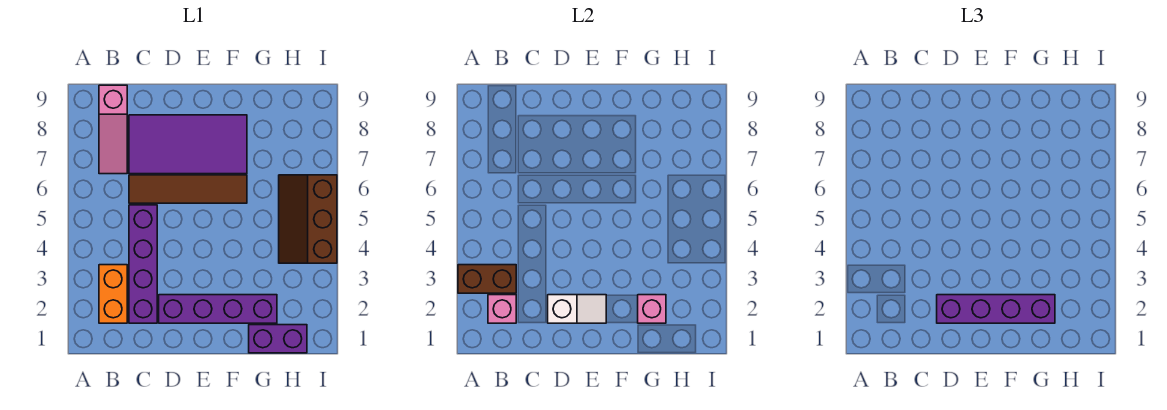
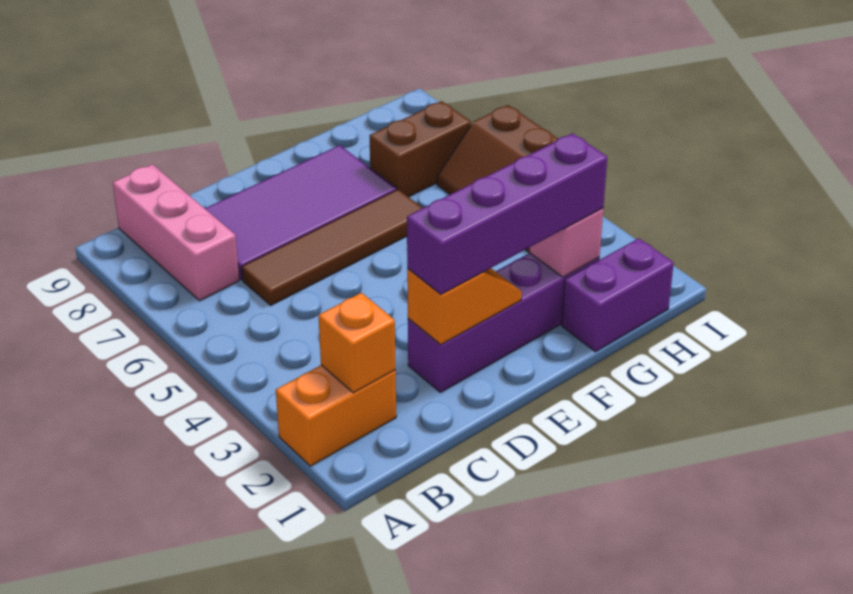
brown 1x2 brick [458,265,516,293] -> brown 1x2 brick moved to [369,101,471,197]
orange 1x2 brick [99,265,127,323] -> orange 1x2 brick turned to [276,365,396,466]
pink 1x1 brick [488,295,516,323] -> orange 1x1 brick [318,293,396,393]
pink 1x3 slope [99,85,127,174] -> pink 1x3 brick [113,164,239,301]
purple 1x4 brick [129,205,157,323] -> none
white 1x2 slope [548,295,606,323] -> orange 1x2 slope [407,268,522,344]

